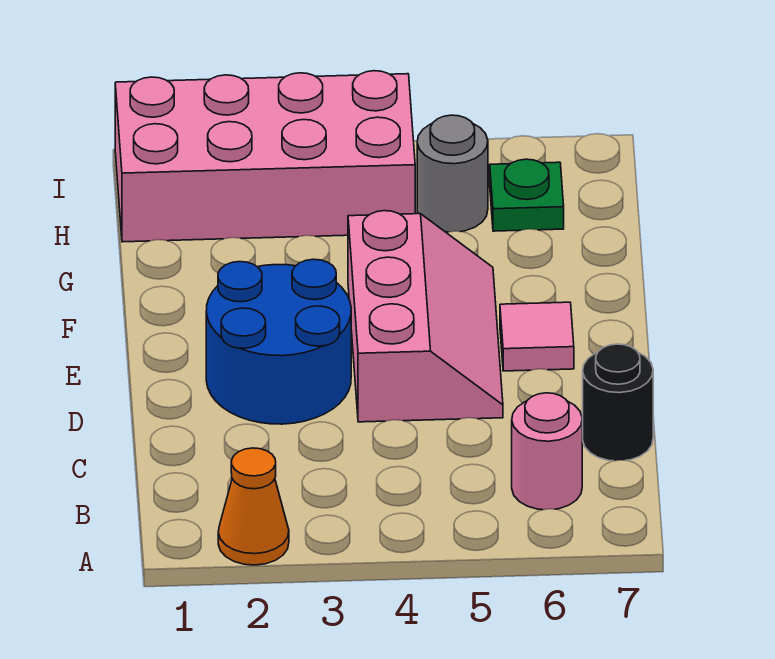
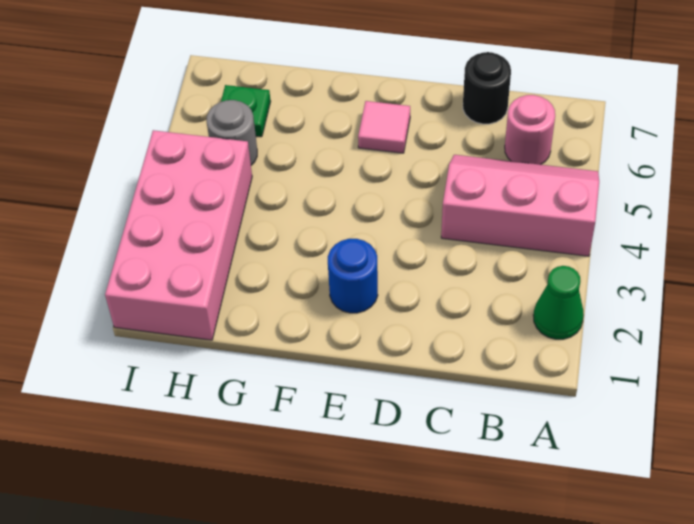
orange 1x1 cone [218,448,289,565] -> green 1x1 cone [533,266,584,339]
blue 2x2 round brick [206,259,351,424] -> blue 1x1 round brick [328,239,378,313]
pink 2x3 slope [348,211,503,422] -> pink 2x3 slope moved to [441,155,599,256]

